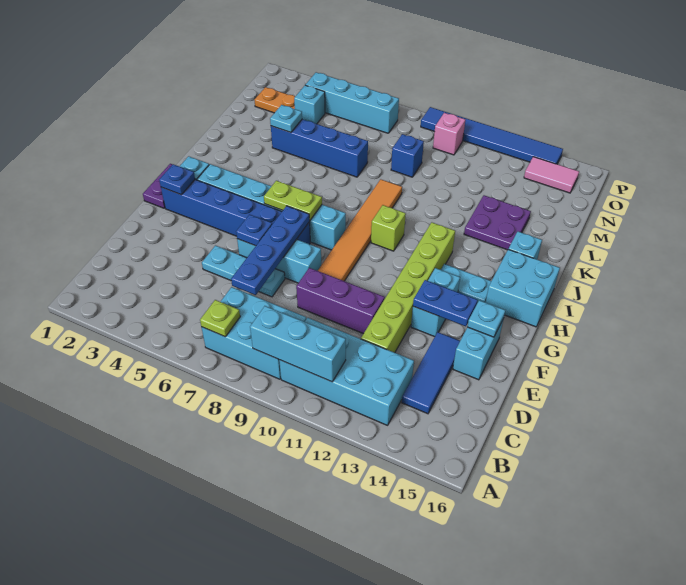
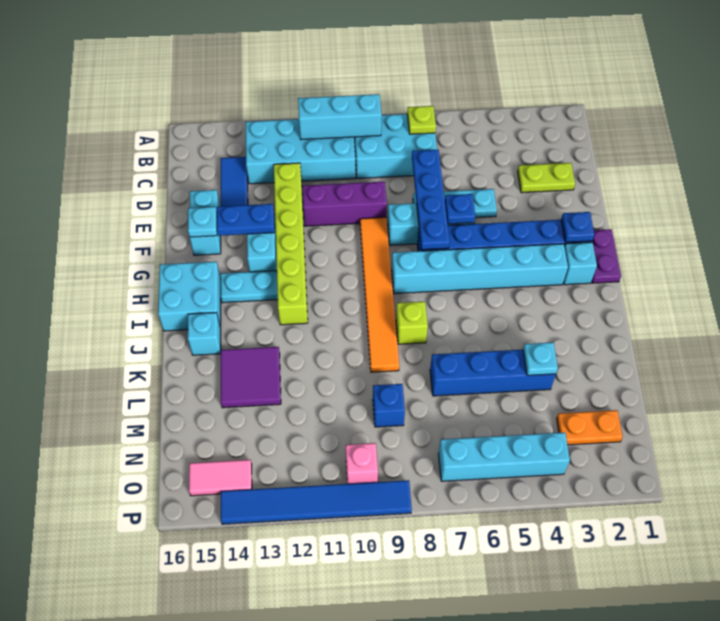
lime 1x2 plate [264,181,322,220] -> lime 1x2 plate moved to [518,163,575,193]
lime 1x1 brick [371,205,406,251] -> lime 1x1 brick moved to [396,302,428,344]
purple 2x2 plate [464,195,531,250] -> purple 2x2 tile [221,347,281,408]
cyan 1x1 brick [294,85,325,124] -> none

